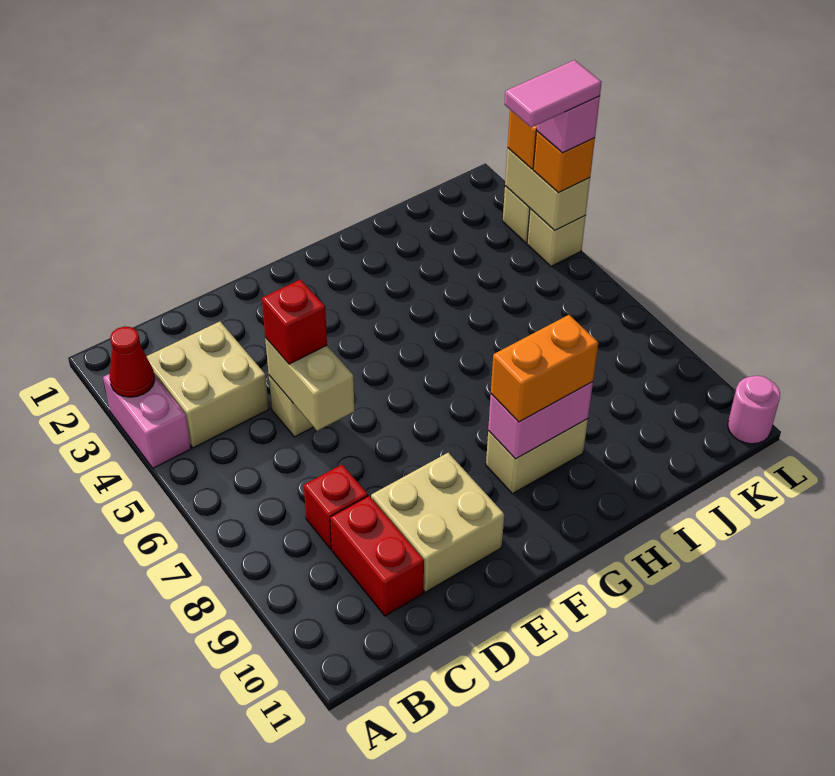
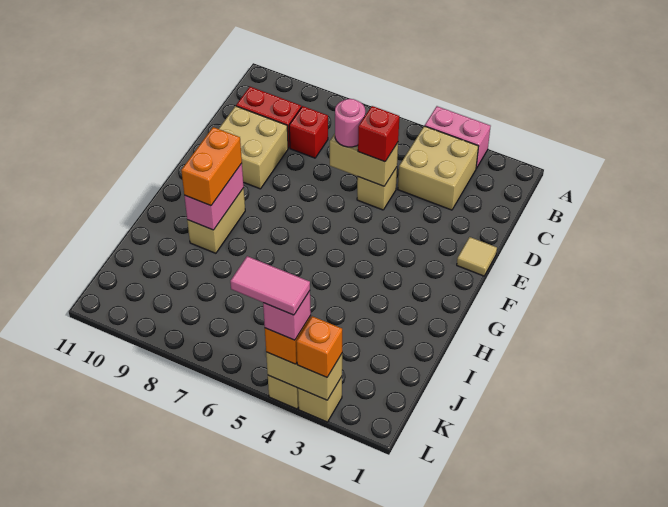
red 1x1 cone [110,327,155,397] -> none
none -> tan 1x1 tile [457,237,497,276]
pink 1x2 tile [505,60,602,127] -> pink 1x2 tile turned to [230,256,310,315]
pink 1x1 round brick [728,376,780,444] -> pink 1x1 round brick moved to [335,99,365,147]

